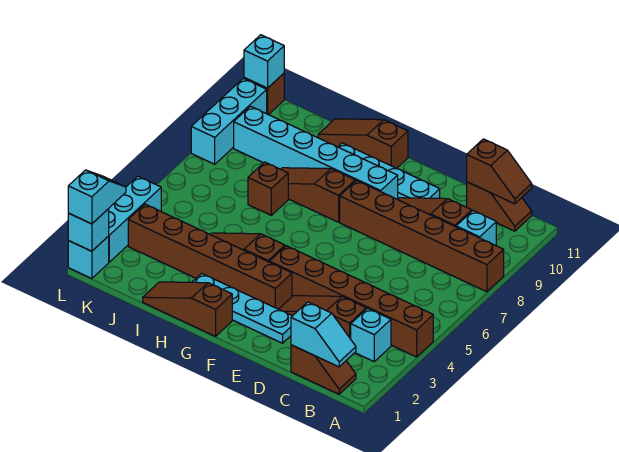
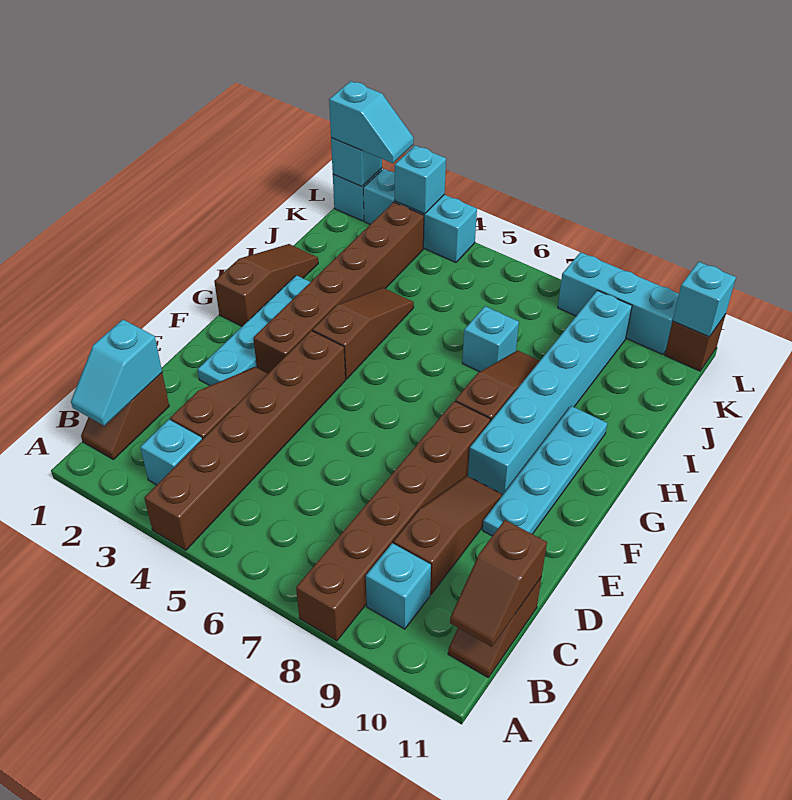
brown 1x3 slope [318,119,408,168] -> none
brown 1x1 brick [248,162,288,215] -> cyan 1x1 brick [462,306,519,372]
none -> cyan 1x1 brick [395,146,446,214]

